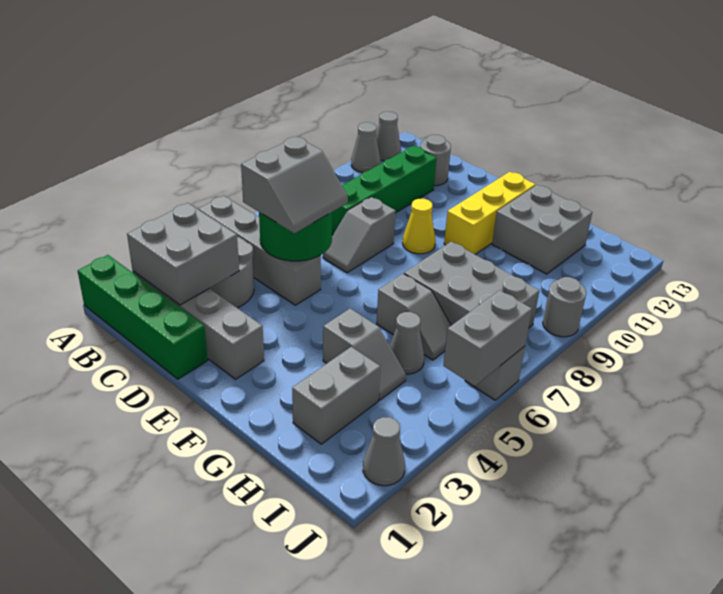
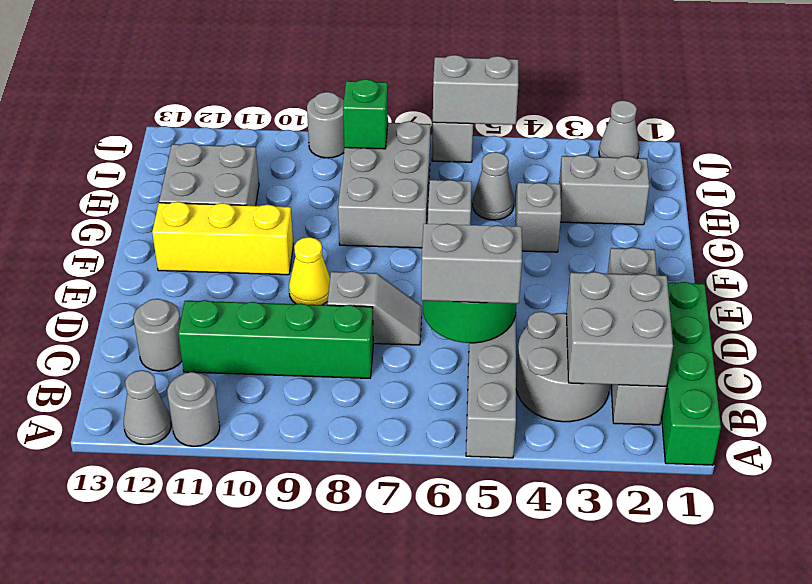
grey 1x1 cone [351,122,381,172] -> grey 1x1 round brick [167,372,220,447]
none -> green 1x1 brick [343,79,388,149]

